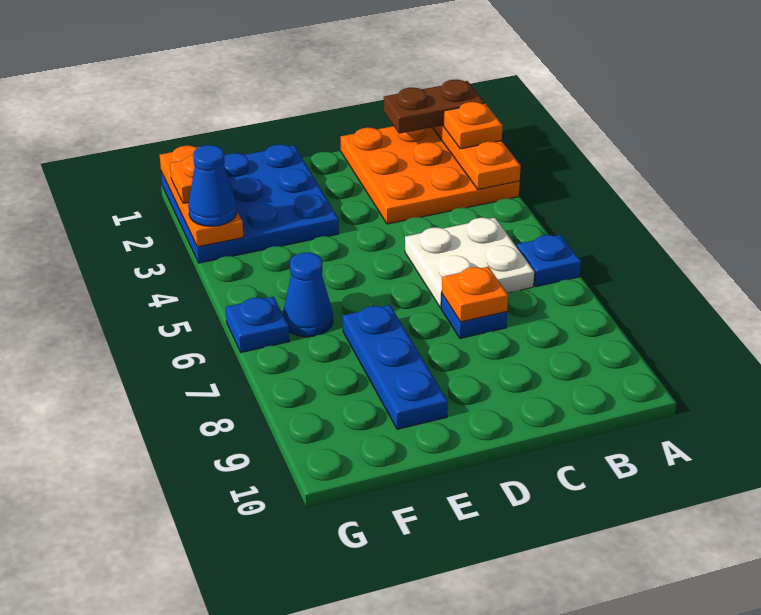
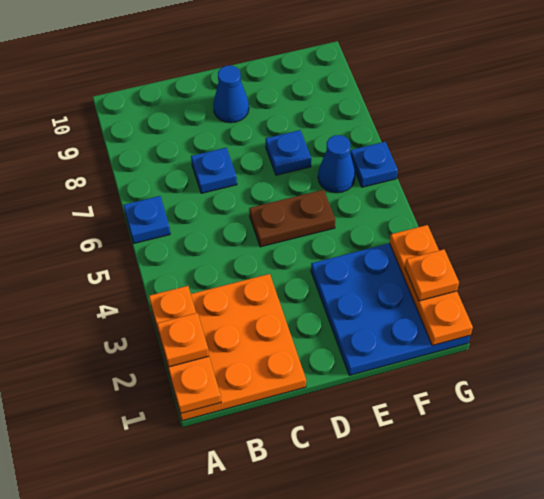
brown 1x2 plate [384,80,484,134] -> brown 1x2 plate moved to [249,190,335,247]
white 2x2 plate [405,218,534,308] -> none
orange 1x1 plate [442,267,508,322] -> none
blue 1x3 plate [343,305,448,429] -> blue 1x1 plate [266,130,311,175]
blue 1x1 cone [188,145,237,226] -> blue 1x1 cone moved to [213,66,249,123]

